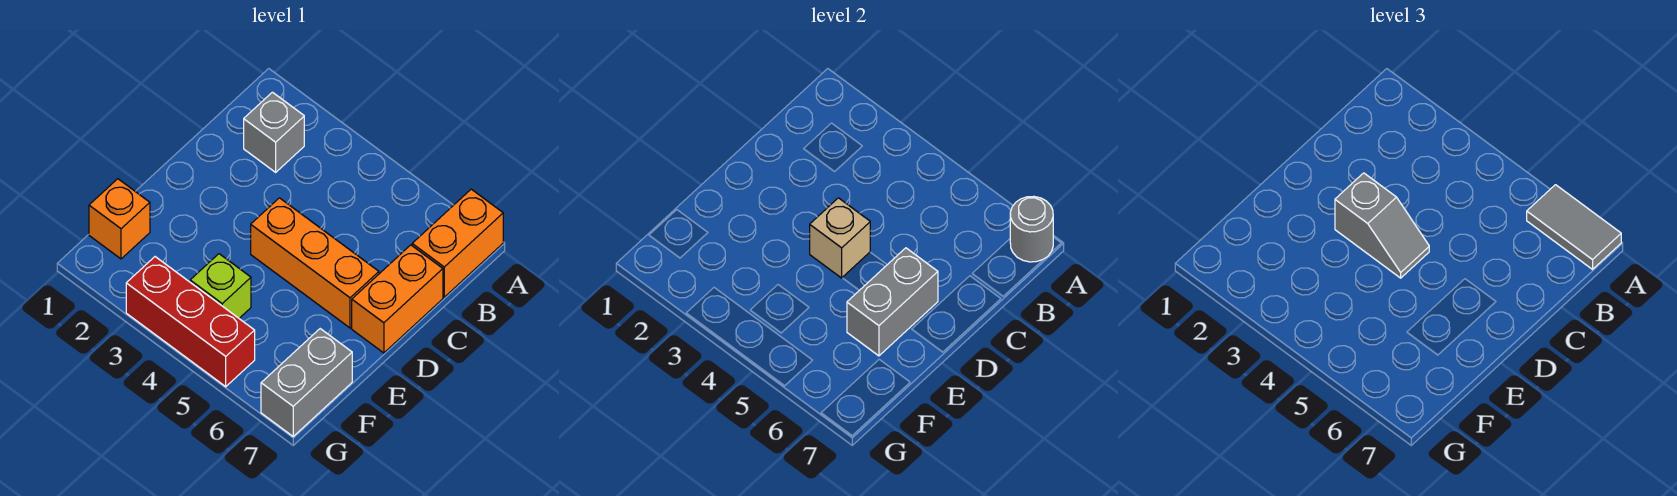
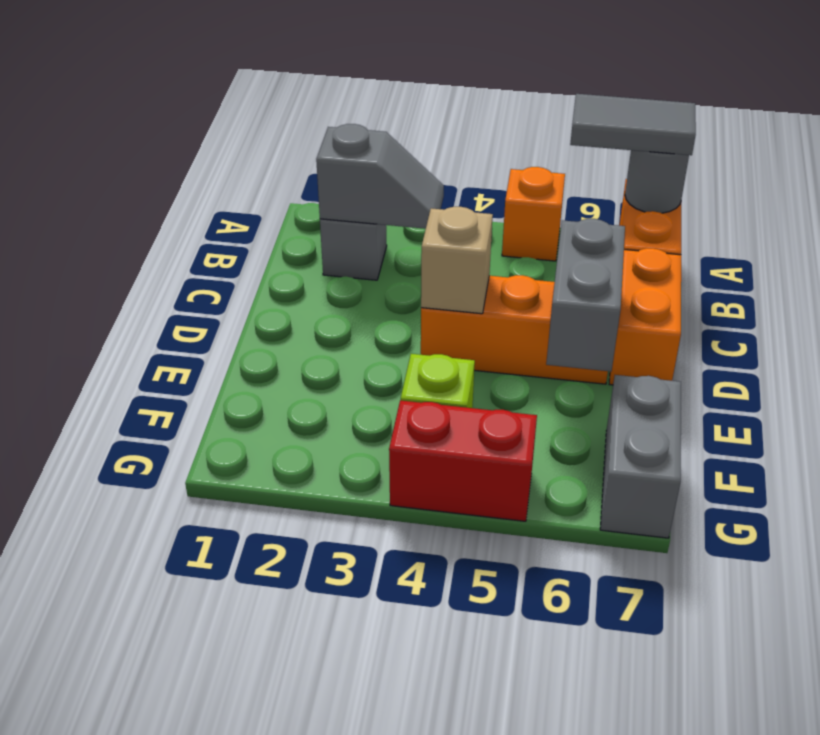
grey 1x2 slope [1335,173,1429,278] -> grey 1x2 slope moved to [316,124,444,229]
orange 1x1 brick [89,179,150,259] -> orange 1x1 brick moved to [502,167,565,261]
red 1x3 brick [126,257,255,387] -> red 1x2 brick [389,400,537,521]

